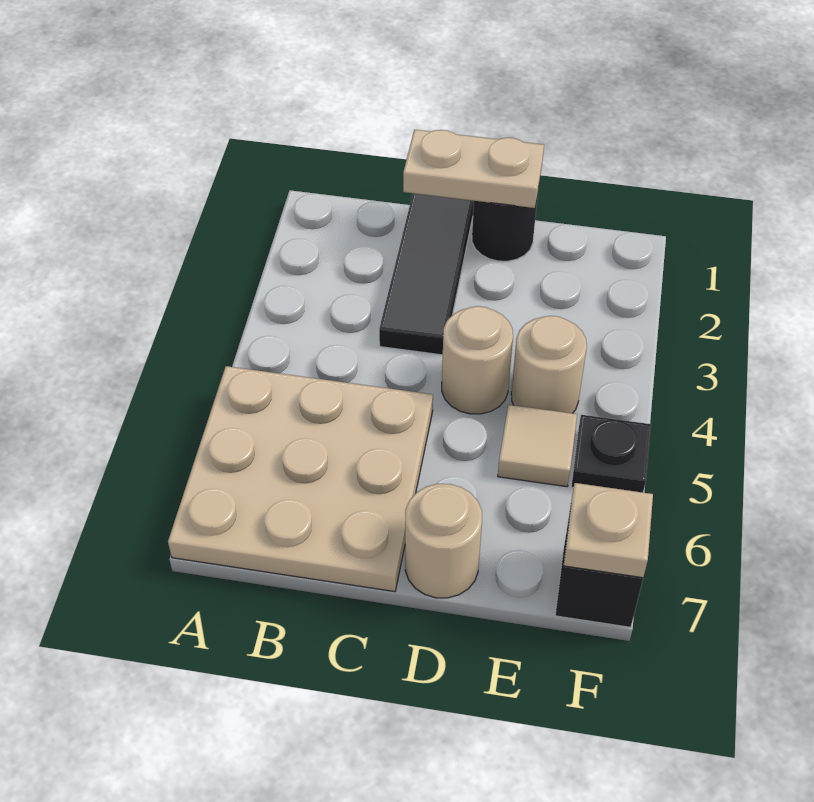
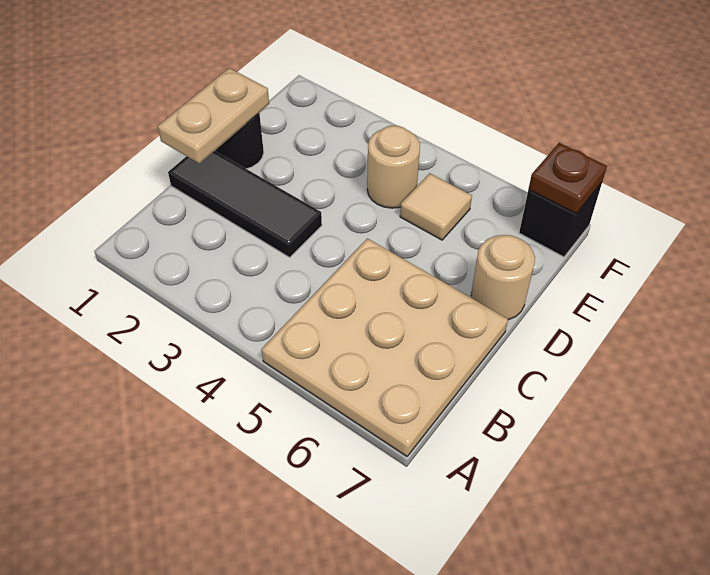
tan 1x1 round brick [442,306,513,414] -> none
black 1x1 plate [571,415,651,492] -> none
tan 1x1 plate [564,483,653,578] -> brown 1x1 plate [529,143,607,213]

